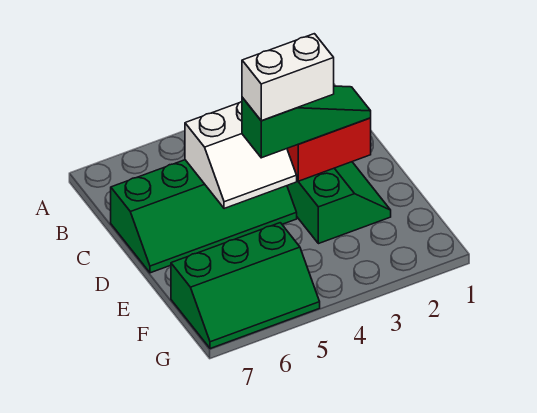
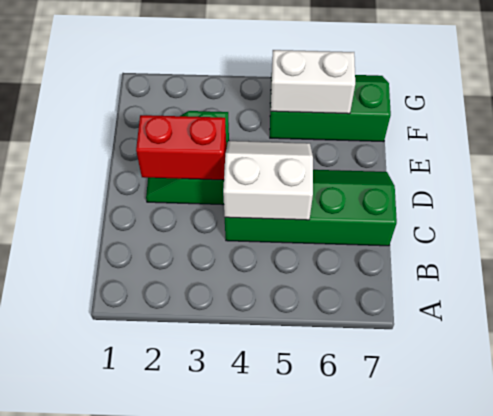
green 1x3 slope [242,86,371,158] -> none
white 1x2 brick [242,34,334,121] -> white 1x2 brick moved to [271,50,355,114]

